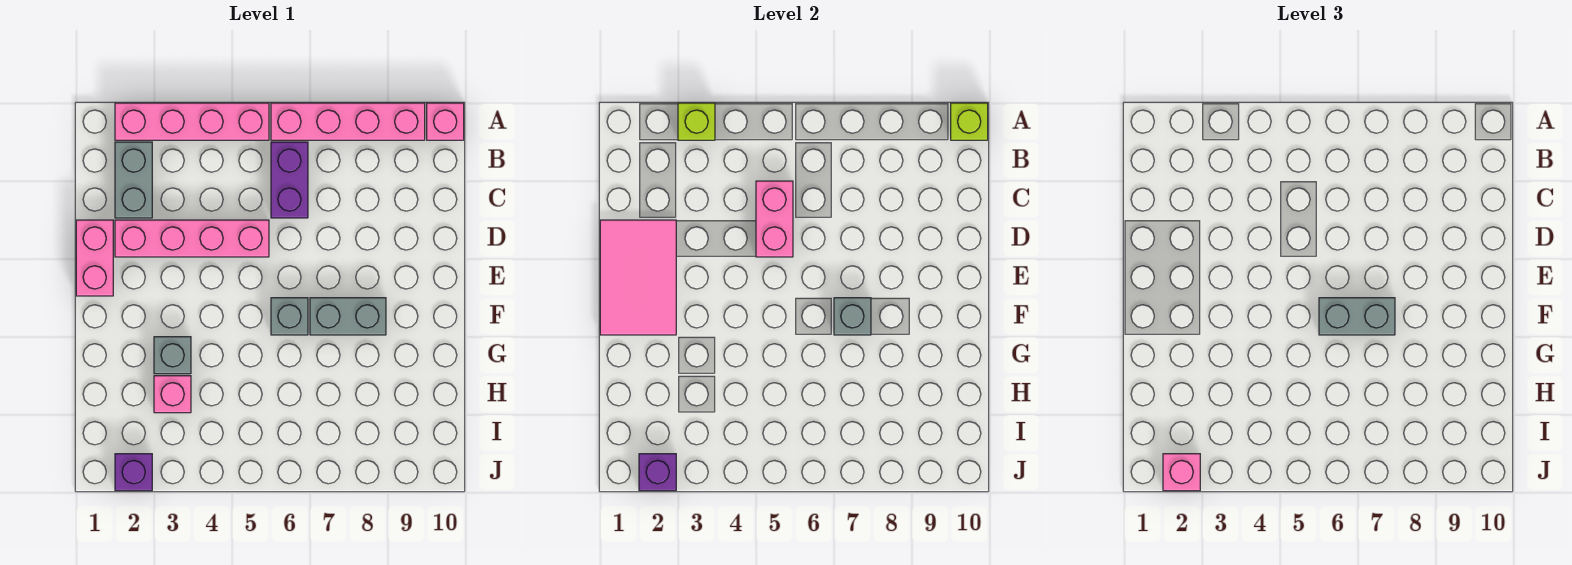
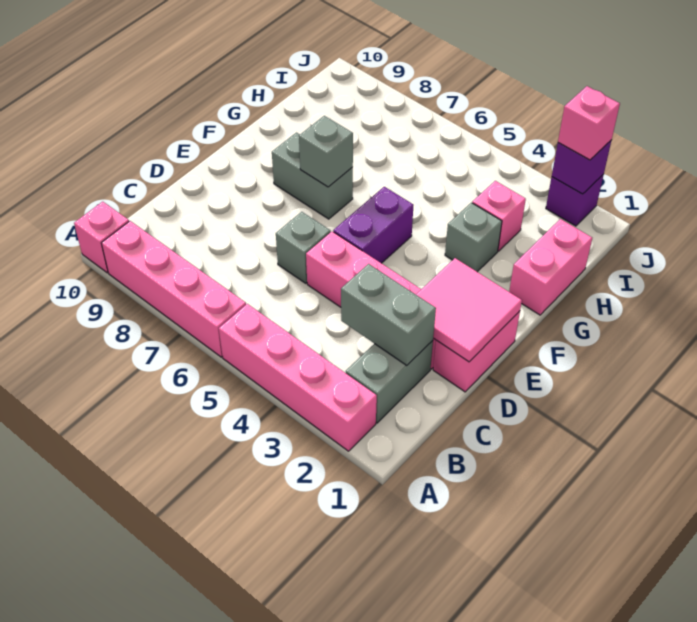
lime 1x1 brick [678,103,715,140] -> none
lime 1x1 brick [951,103,988,140] -> none
purple 1x2 brick [271,142,308,218] -> purple 1x2 brick moved to [333,187,413,263]
pink 1x2 brick [756,181,793,257] -> pink 1x2 brick moved to [509,219,592,315]
pink 2x3 tile [600,220,676,335] -> pink 2x2 tile [416,258,522,362]
grey 1x1 brick [271,298,308,335] -> grey 1x1 brick moved to [276,212,331,283]
grey 1x2 brick [1319,298,1395,335] -> grey 1x2 brick moved to [341,264,436,365]

